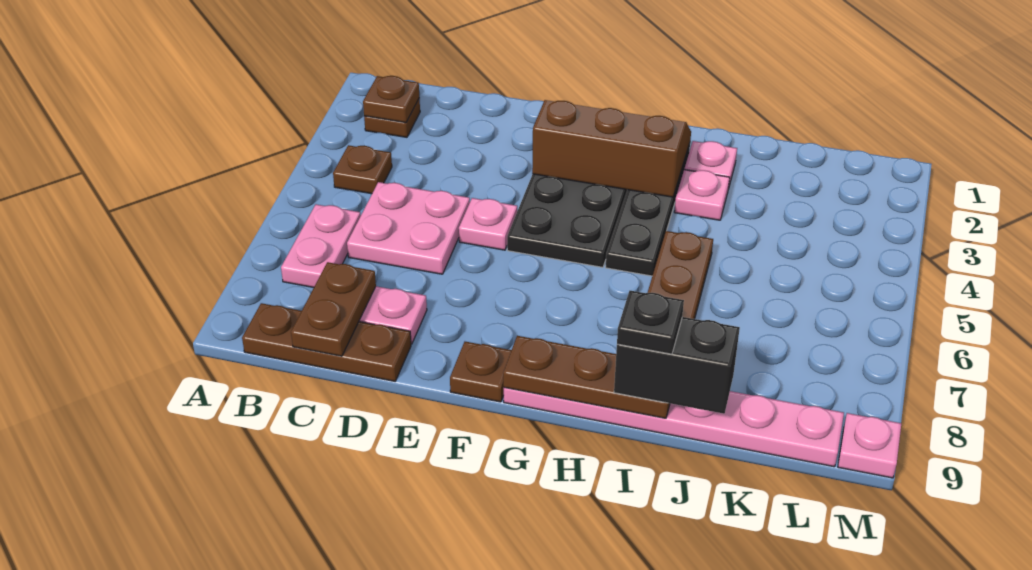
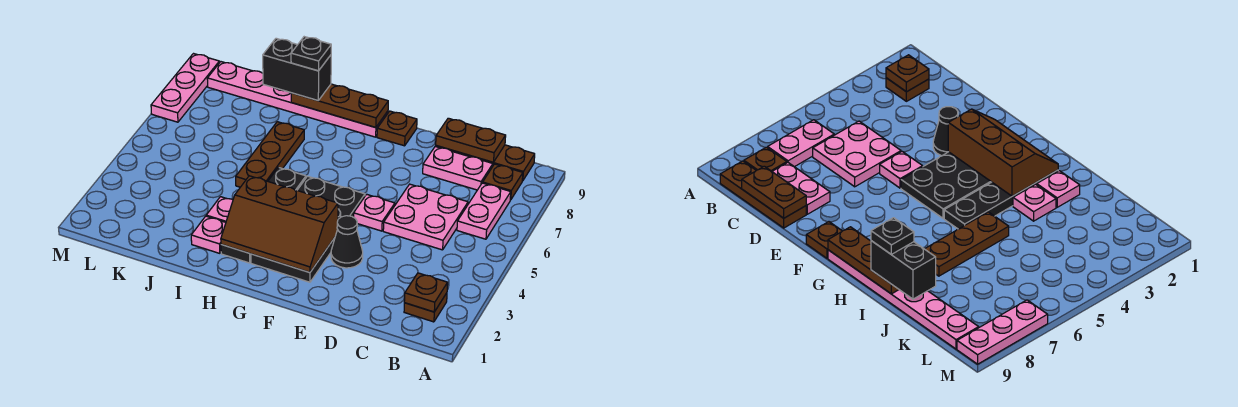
brown 1x1 plate [333,145,392,194] -> brown 1x1 plate moved to [483,164,523,200]
brown 1x2 plate [291,262,376,356] -> brown 1x2 plate turned to [436,118,506,162]
none -> black 1x1 cone [331,216,363,268]
pink 1x1 plate [838,413,901,478] -> pink 1x3 plate [151,54,219,122]

